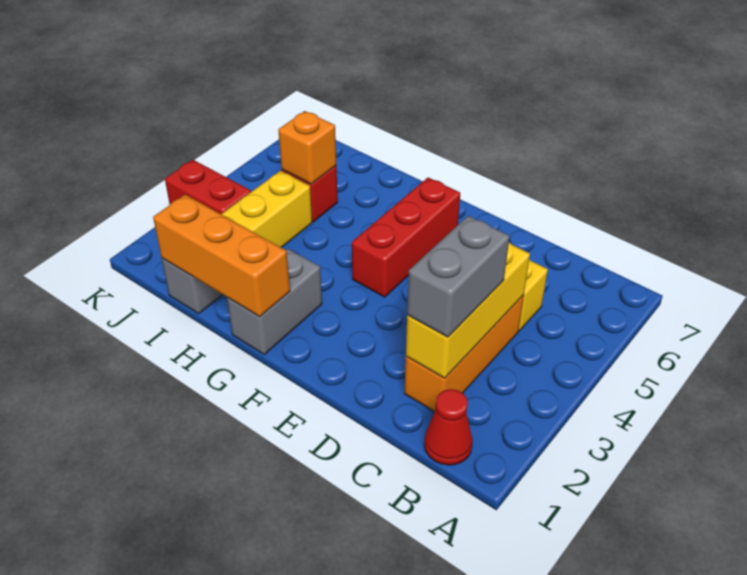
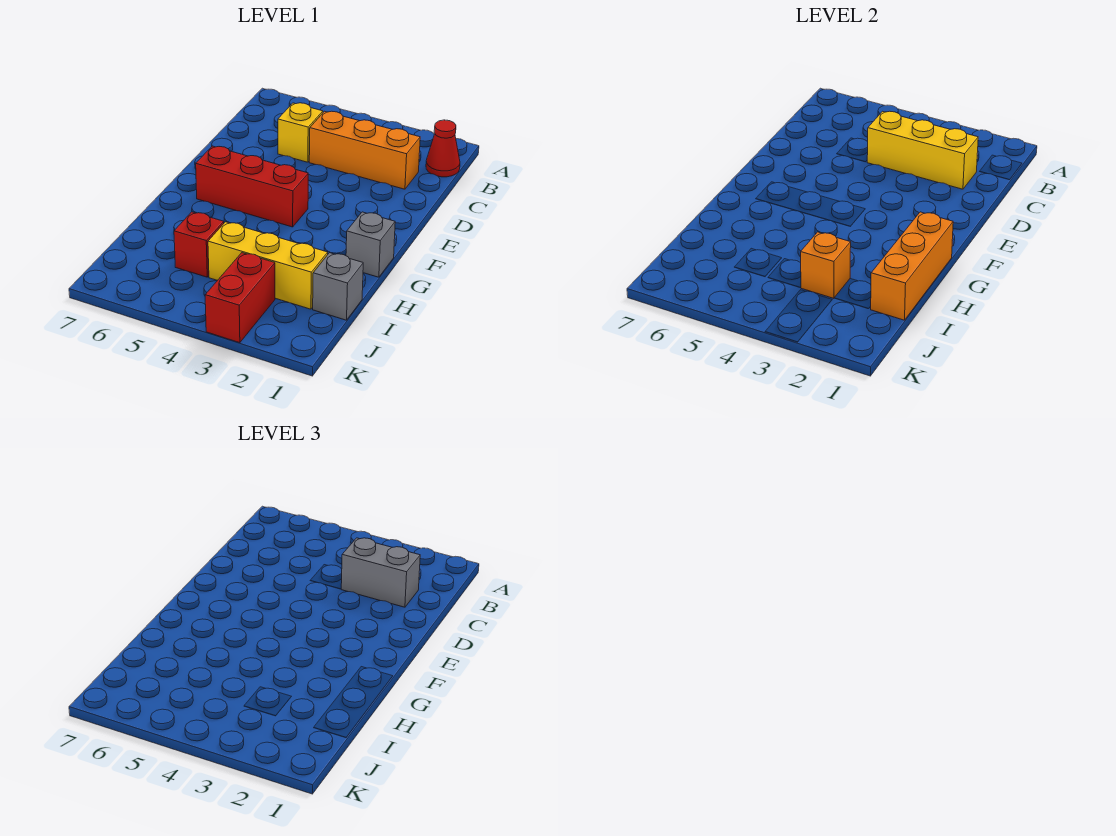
grey 1x2 brick [227,249,322,354] -> grey 1x1 brick [346,212,395,277]
orange 1x1 brick [278,111,336,184] -> orange 1x1 brick moved to [801,232,851,298]

